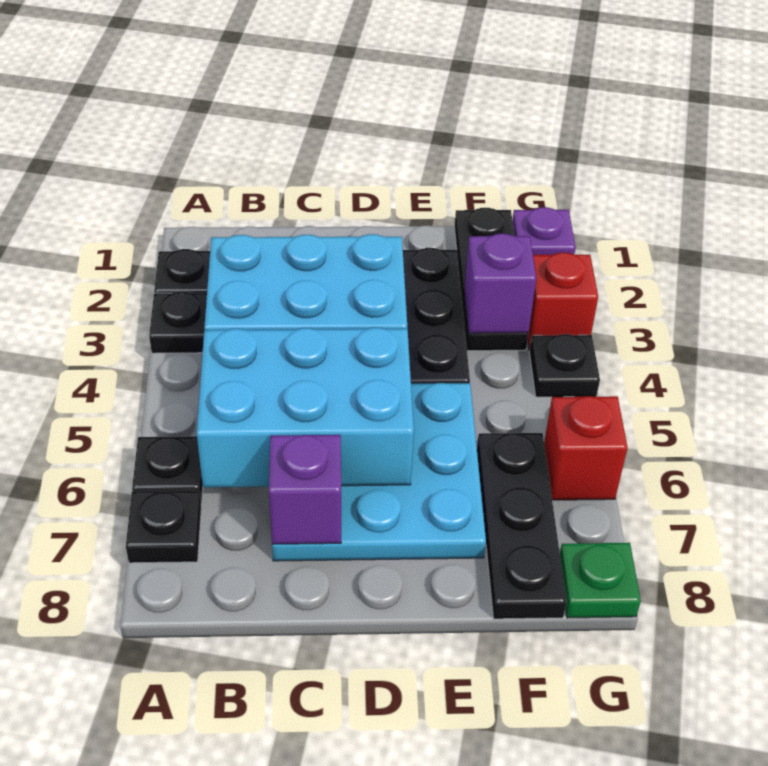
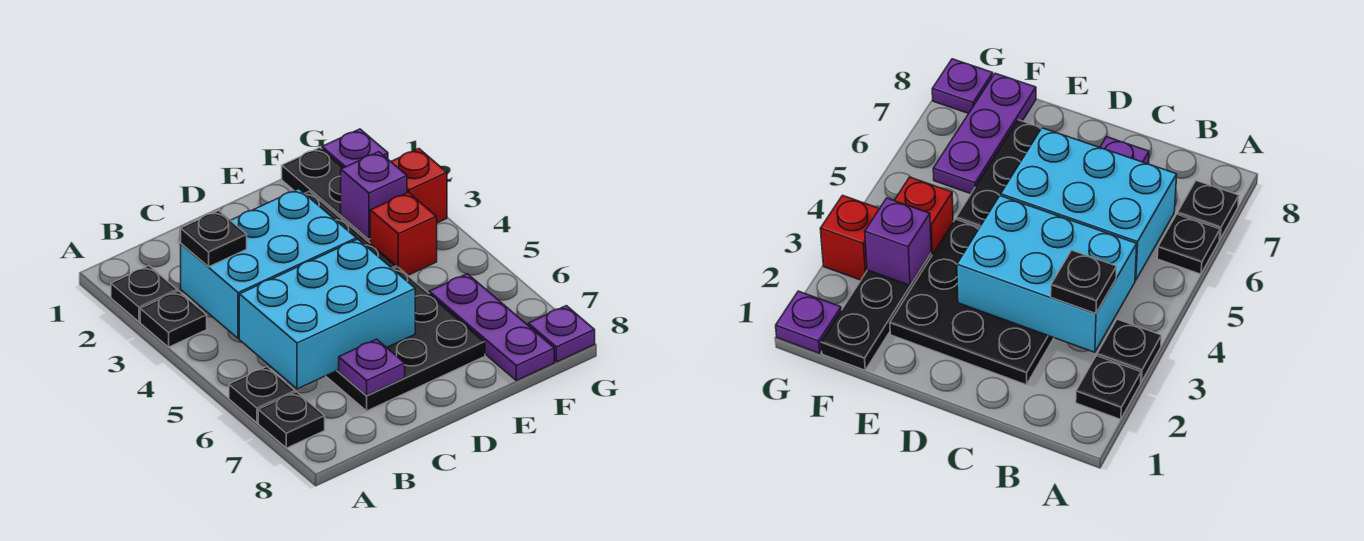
cyan 3x3 plate [272,383,486,561] -> black 3x3 plate [326,267,485,411]
purple 1x1 brick [269,435,341,544] -> purple 1x1 plate [339,339,405,395]
black 1x3 plate [477,433,567,619] -> purple 1x3 plate [429,274,554,380]
black 1x1 plate [529,334,600,397] -> black 1x1 plate moved to [181,210,247,267]
red 1x1 brick [544,396,628,500] -> red 1x1 brick moved to [370,192,437,275]
green 1x1 plate [560,543,641,618] -> purple 1x1 plate [528,306,595,362]

